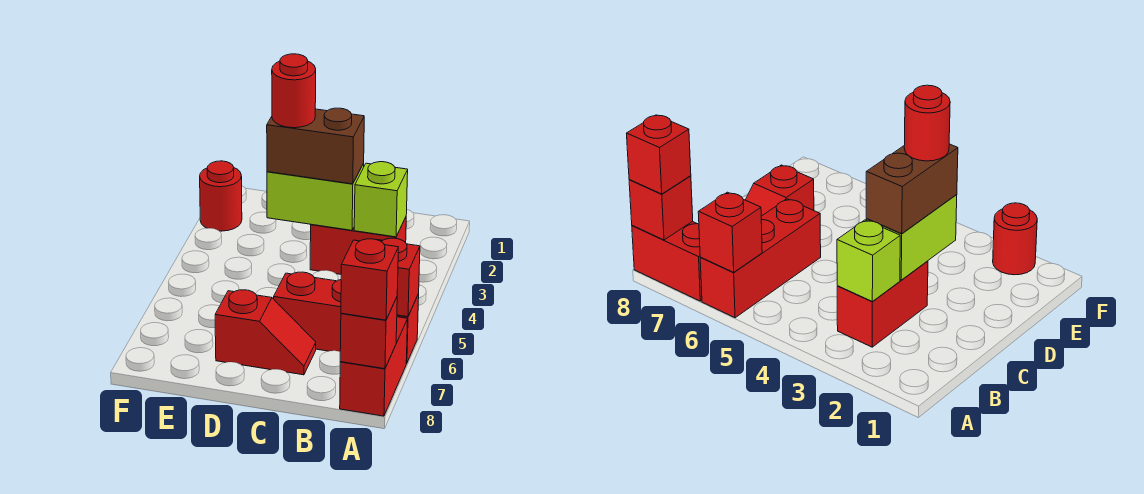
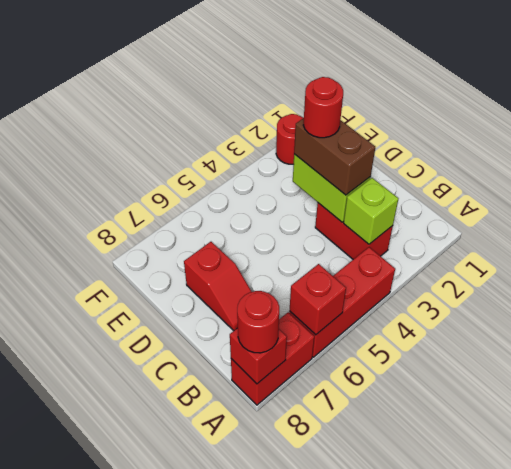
red 1x3 brick [274,272,419,364] -> red 1x3 brick turned to [289,247,395,357]
red 1x1 brick [341,239,398,320] -> red 1x1 round brick [237,291,279,353]

